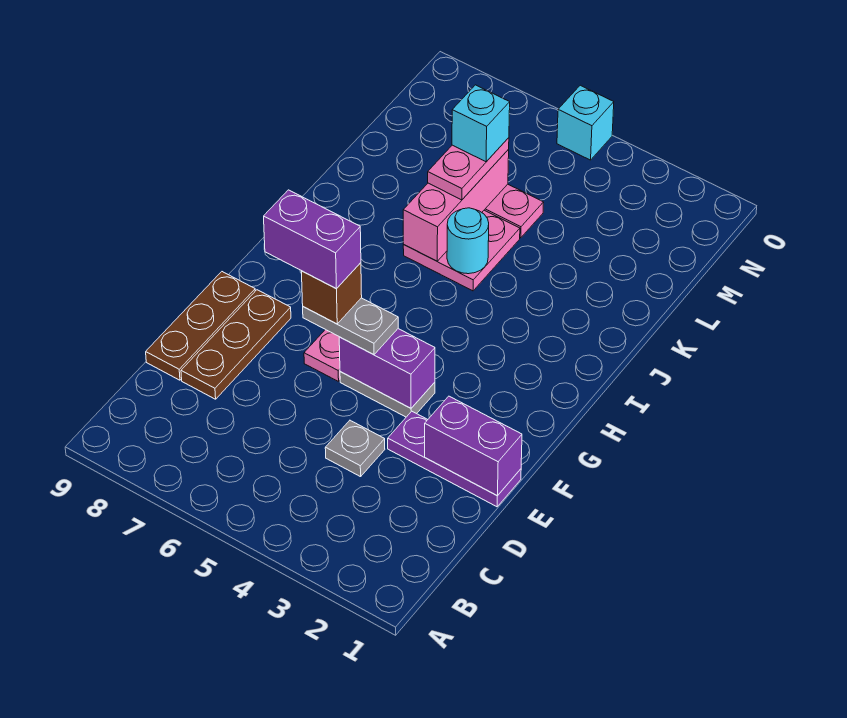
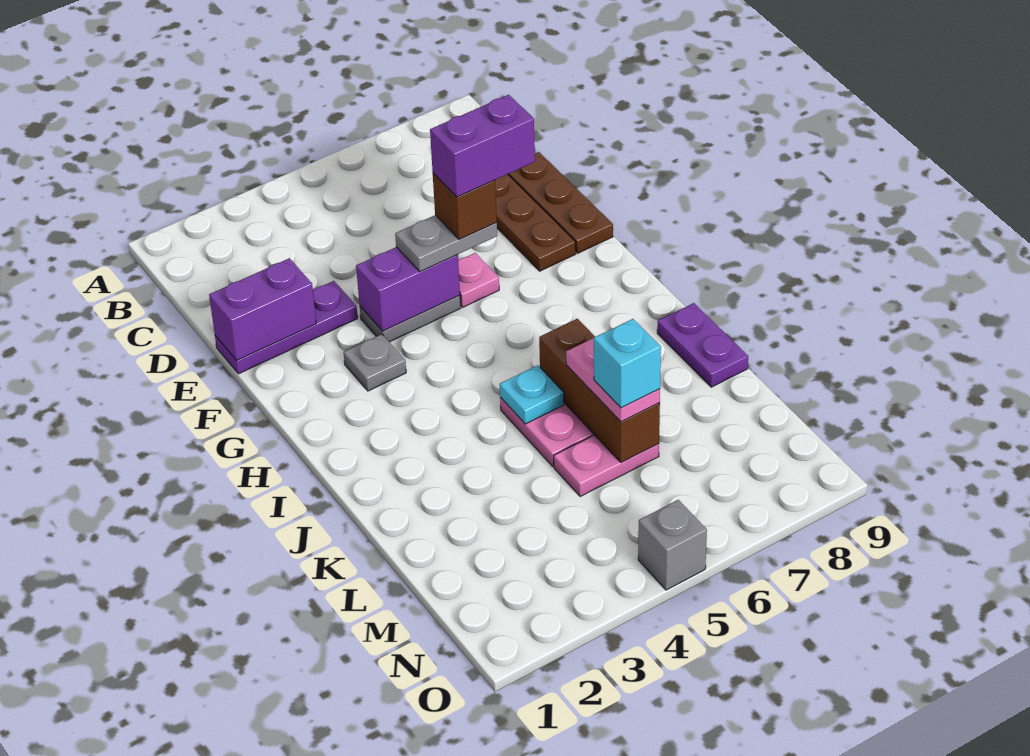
grey 1x1 plate [325,420,385,477] -> grey 1x1 plate moved to [344,334,406,391]
cyan 1x1 round brick [447,208,489,274] -> cyan 1x1 plate [500,365,564,424]
pink 1x3 brick [403,150,509,261] -> brown 1x3 brick [539,319,660,463]
none -> purple 1x2 plate [657,303,748,387]
cyan 1x1 brick [557,85,614,160] -> grey 1x1 brick [638,500,707,590]

